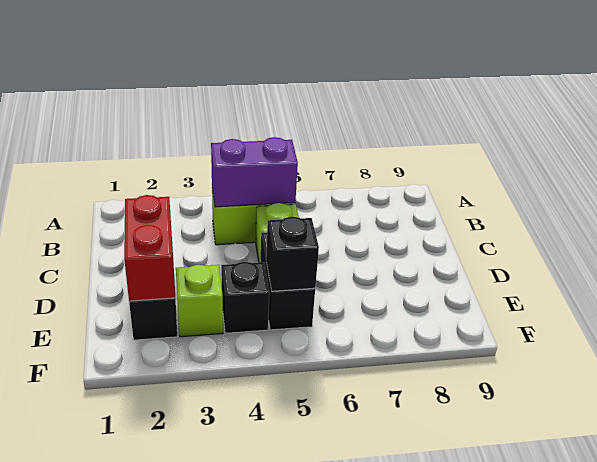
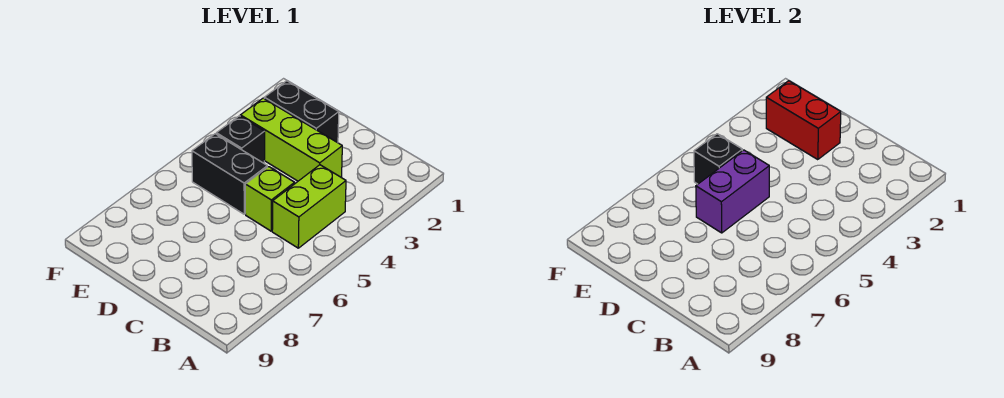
purple 1x2 brick [211,137,298,207] -> purple 1x2 brick moved to [696,150,769,233]
lime 1x1 brick [176,265,223,337] -> lime 1x3 brick [240,98,342,181]

